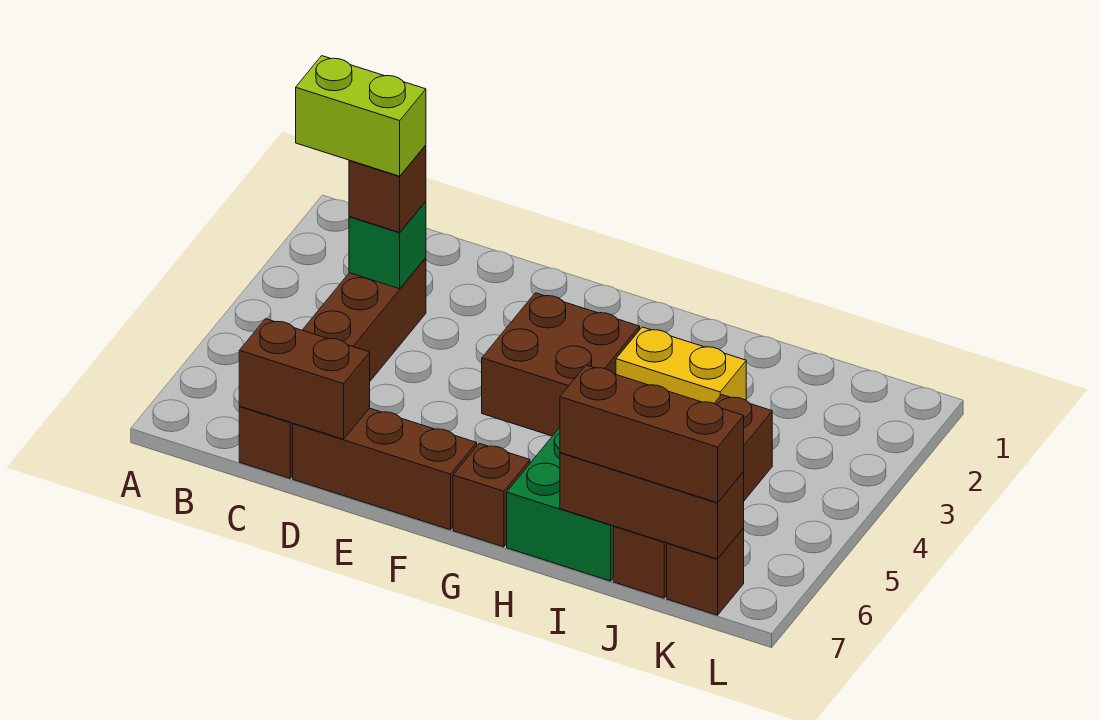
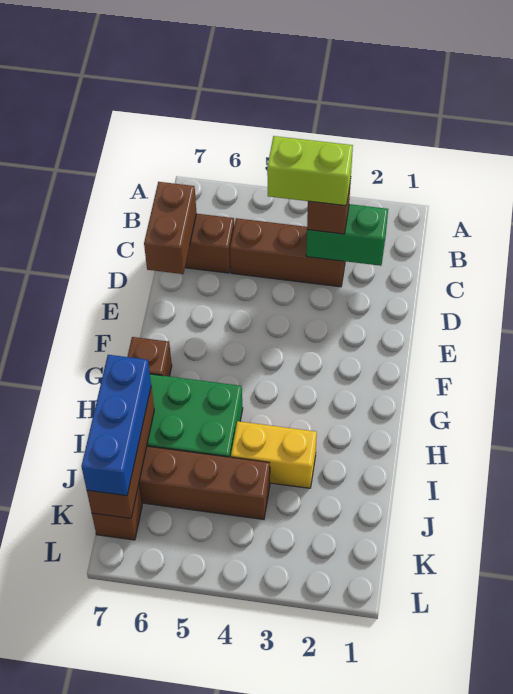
lime 1x2 brick [296,56,426,176] -> lime 1x2 brick turned to [267,136,353,206]
green 1x1 brick [349,201,426,289] -> green 1x2 brick [306,204,388,266]
brown 1x3 brick [293,408,477,530] -> none
brown 2x2 brick [482,293,640,436] -> none
yellow 1x2 brick [616,327,746,403] -> yellow 1x2 brick turned to [231,421,317,488]
brown 1x3 brick [560,365,744,503] -> blue 1x3 brick [81,355,151,496]

